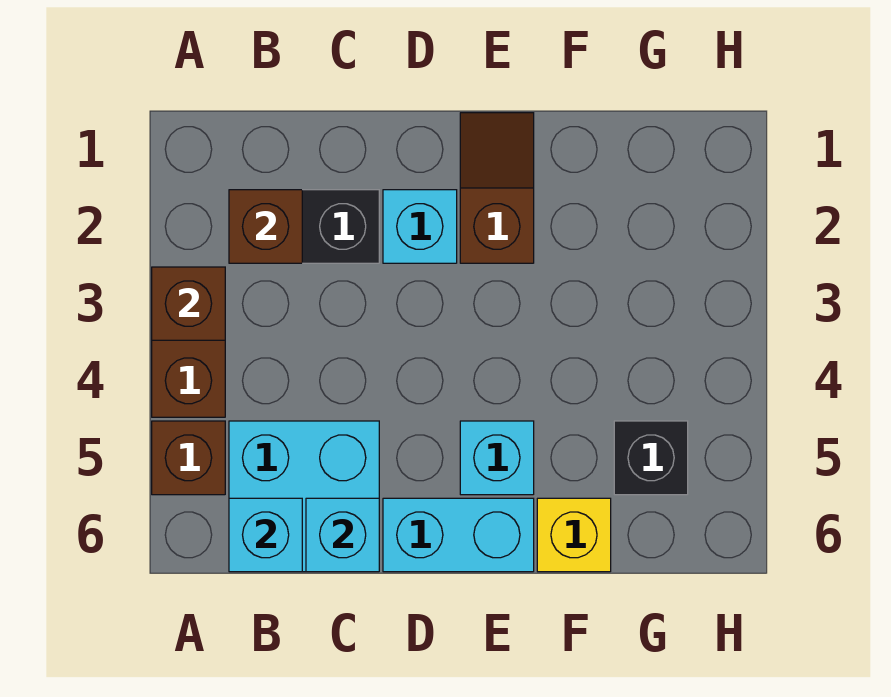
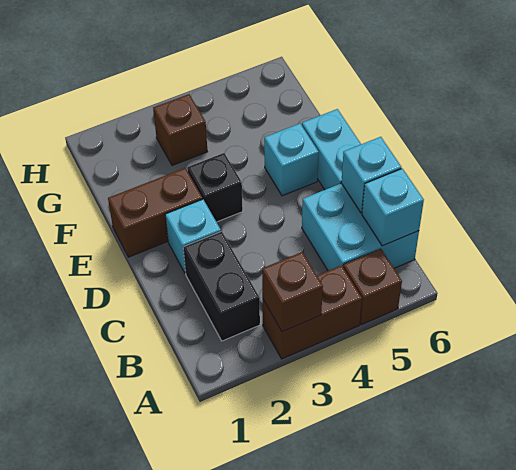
brown 1x1 brick [229,190,302,263] -> brown 1x1 brick moved to [153,94,207,166]
brown 1x2 slope [460,113,534,263] -> brown 1x2 brick [108,168,202,257]
yellow 1x1 brick [537,498,611,572] -> none
black 1x1 brick [614,421,688,495] -> black 1x1 brick moved to [187,153,243,222]

